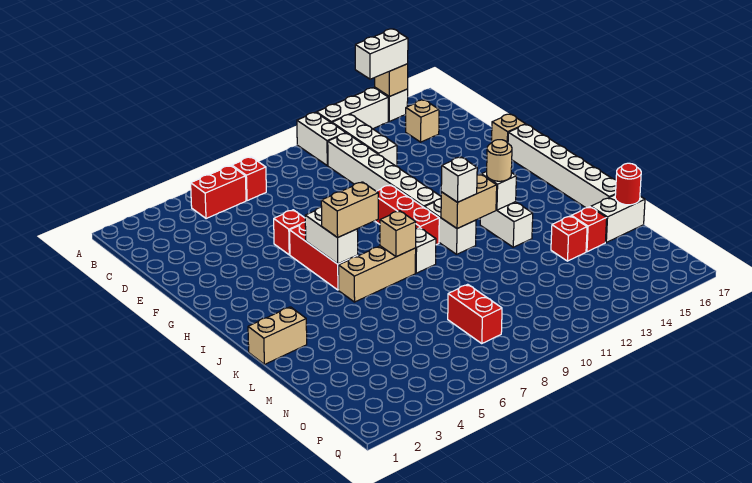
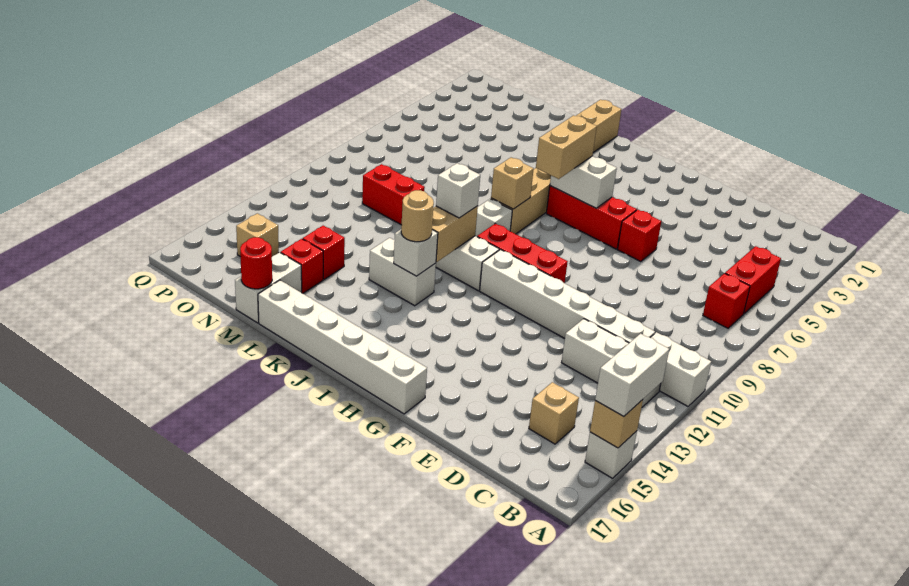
white 1x3 brick [317,88,388,129] -> none
tan 1x1 brick [492,114,526,143] -> tan 1x1 brick moved to [236,213,279,256]
red 1x2 brick [448,284,502,344] -> red 1x2 brick moved to [362,164,425,225]

